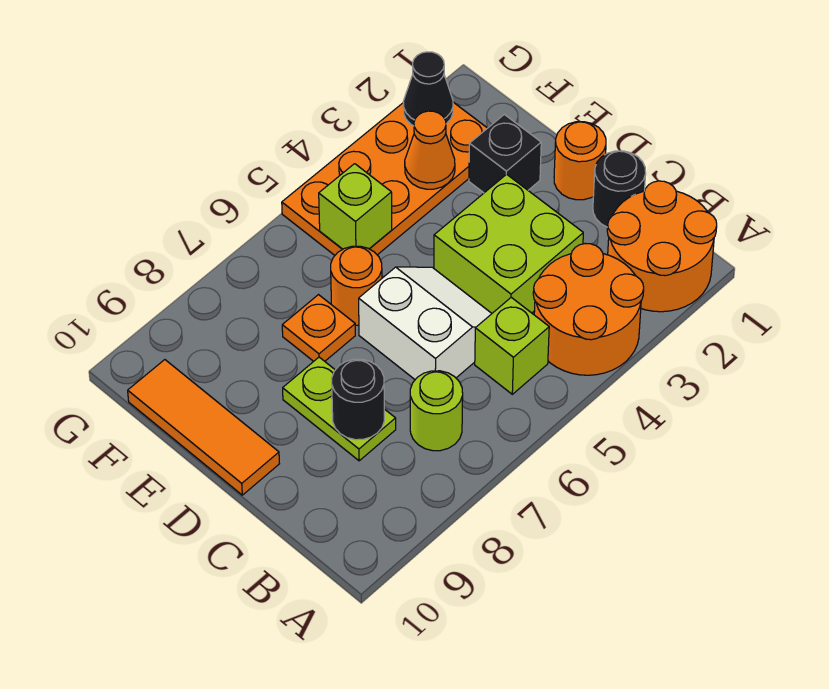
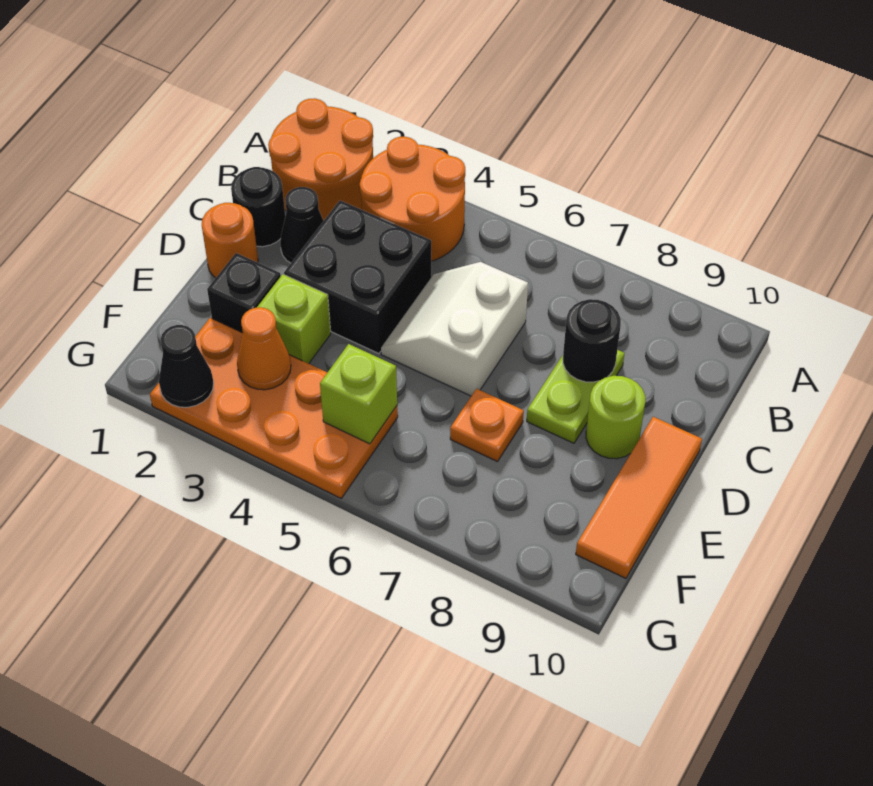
lime 1x1 brick [475,297,549,394] -> lime 1x1 brick moved to [257,274,331,364]
lime 1x1 round brick [410,371,463,451] -> lime 1x1 round brick moved to [586,376,645,459]
none -> black 1x1 cone [280,187,323,263]
lime 2x2 brick [434,174,583,313] -> black 2x2 brick [284,201,431,354]
orange 1x1 round brick [331,246,382,325] -> none

